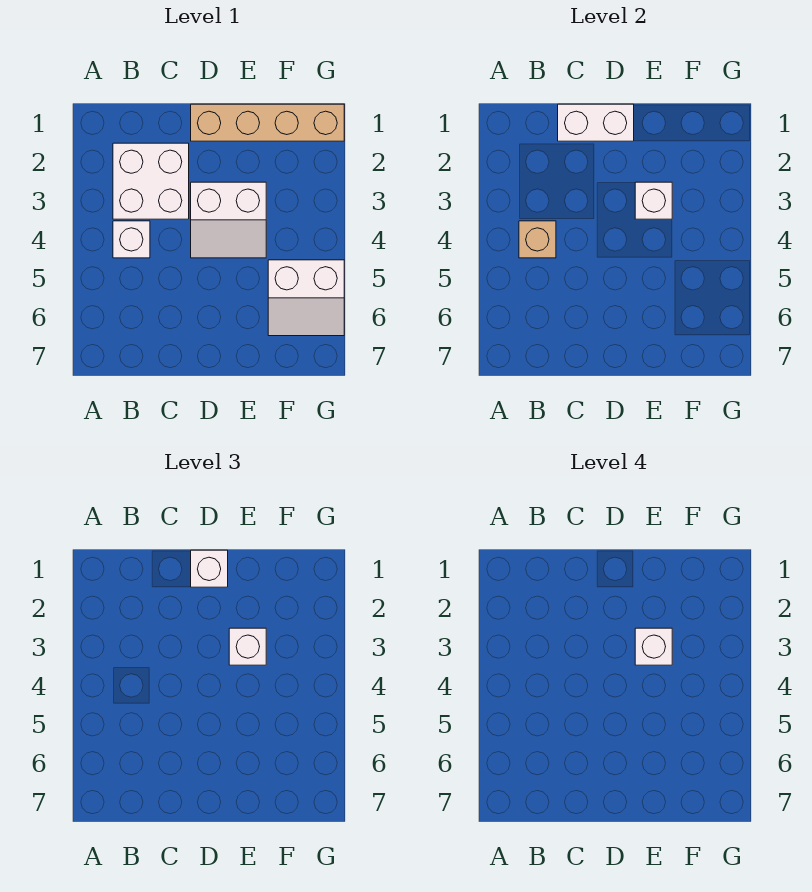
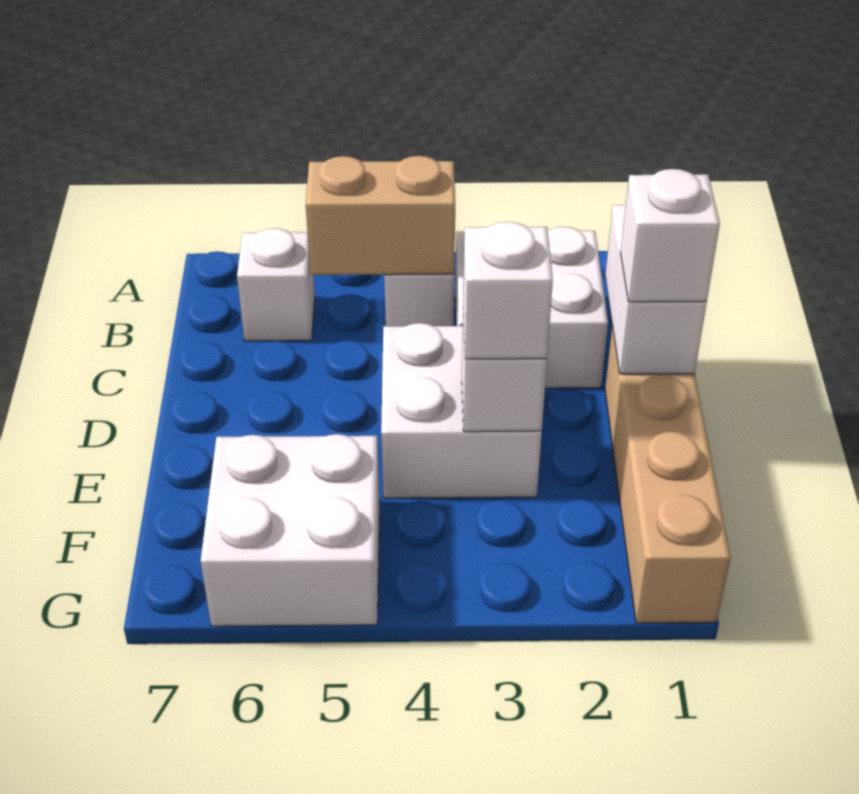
tan 1x1 brick [519,221,556,258] -> tan 1x2 brick [306,156,455,275]
white 2x2 slope [191,182,266,258] -> white 2x2 brick [381,323,542,498]
white 1x1 brick [635,628,672,665] -> white 1x1 brick moved to [237,228,315,341]
white 2x2 slope [268,260,344,336] -> white 2x2 brick [201,434,380,626]

